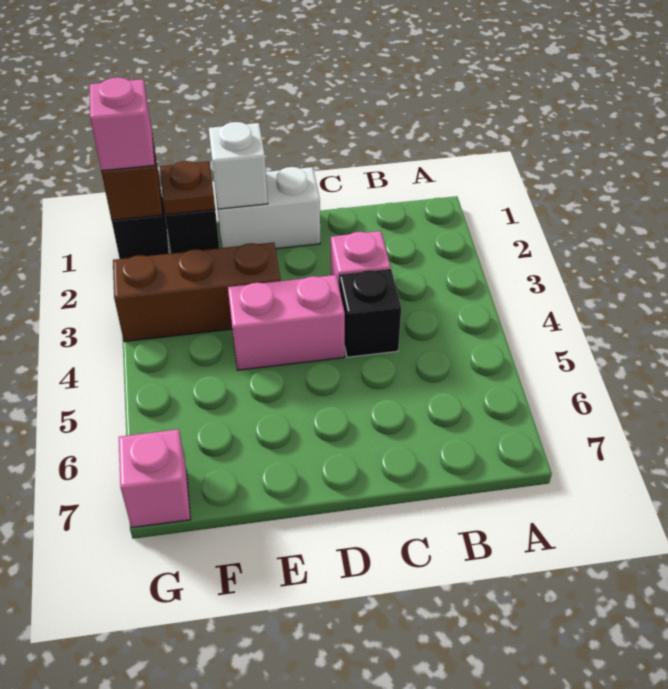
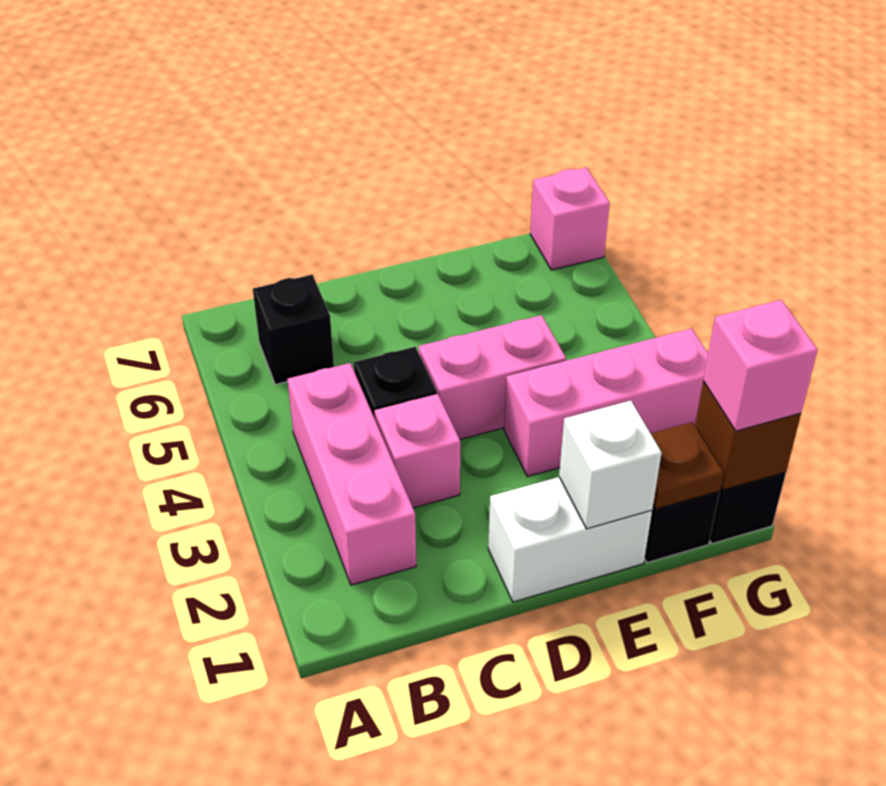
none -> pink 1x3 brick [287,363,416,585]
none -> black 1x1 brick [253,275,334,385]
brown 1x3 brick [113,243,281,342] -> pink 1x3 brick [504,328,708,476]

